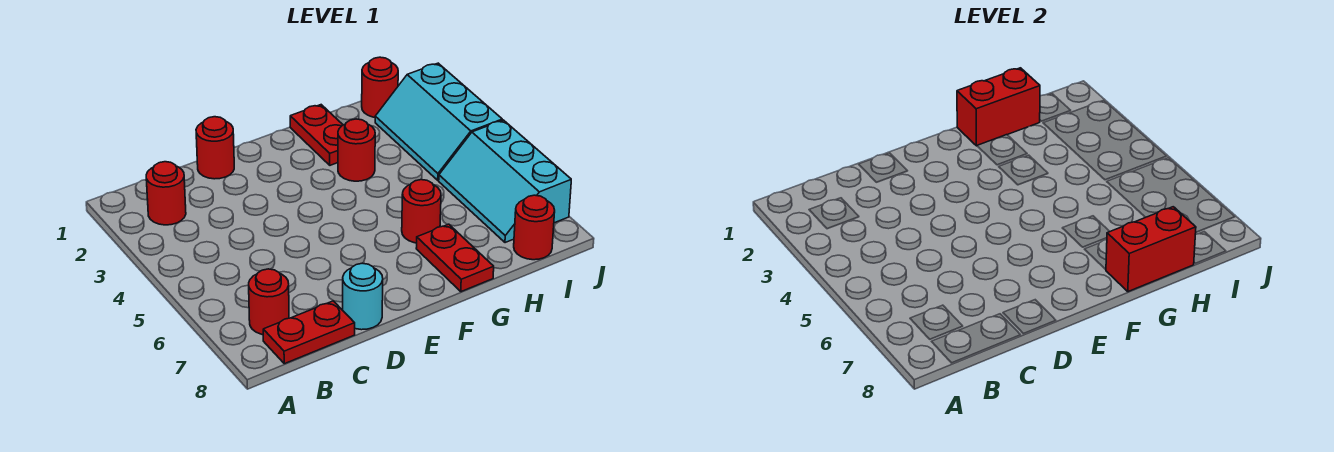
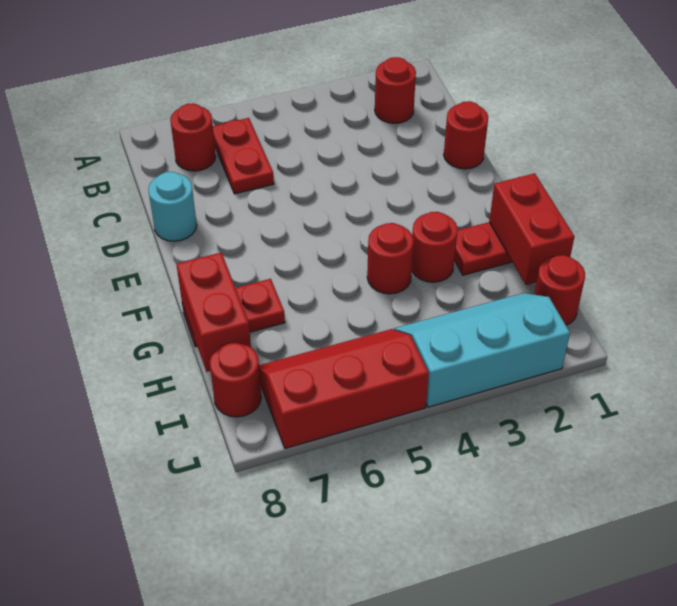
red 1x2 plate [263,301,355,364] -> red 1x2 plate moved to [213,118,274,194]
red 1x1 round brick [402,180,441,243] -> red 1x1 round brick moved to [367,223,414,294]
cyan 2x3 slope [439,120,571,243] -> red 2x3 slope [259,329,429,449]

